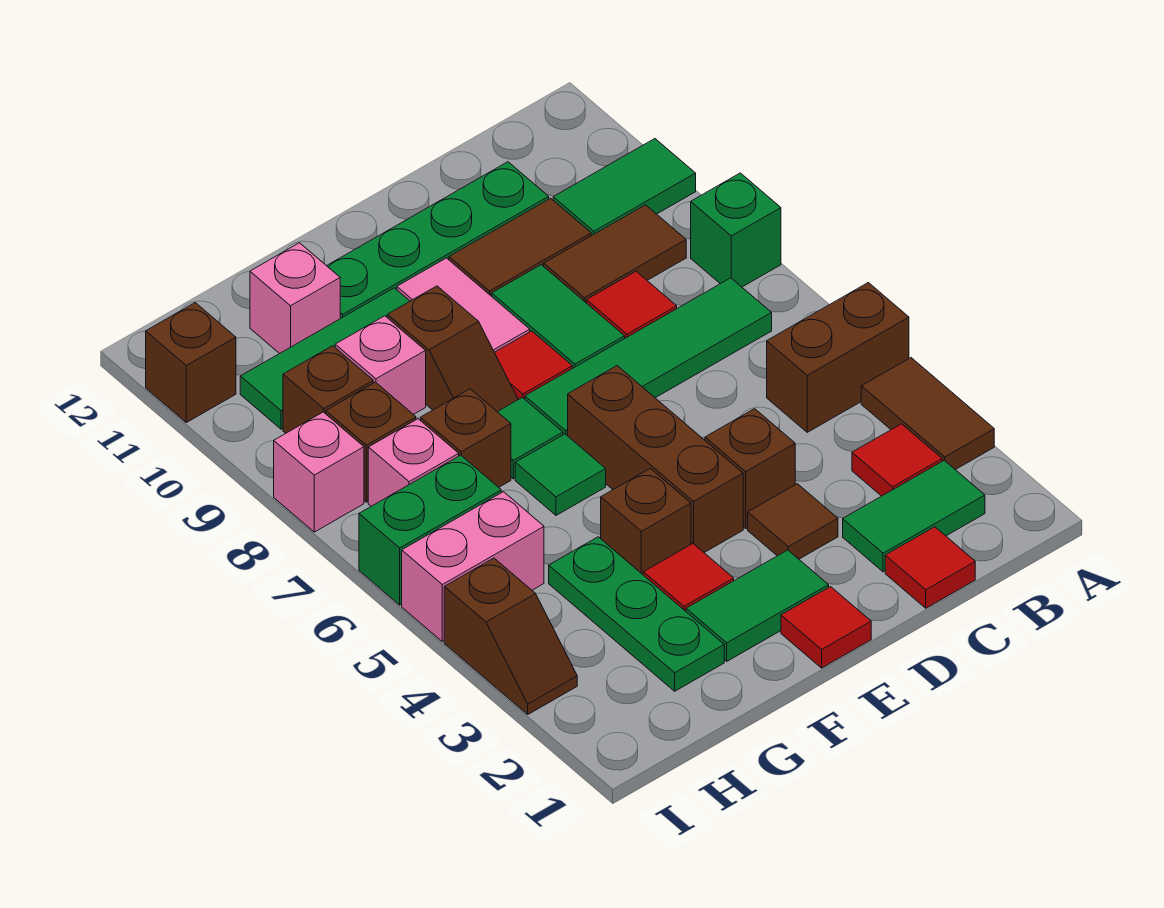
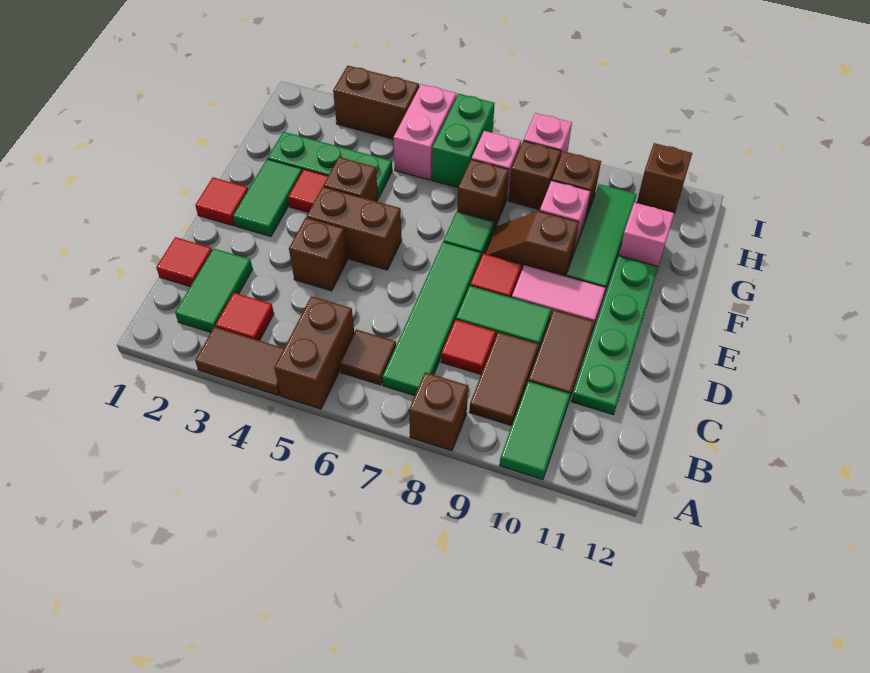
green 1x1 brick [691,173,781,287] -> brown 1x1 brick [409,372,468,451]
brown 1x1 tile [748,484,838,559] -> brown 1x1 tile moved to [340,330,396,385]
brown 1x3 brick [568,366,743,552] -> brown 1x2 brick [306,187,402,270]
green 1x1 tile [515,434,606,515] -> none
brown 1x2 slope [444,558,577,714] -> brown 1x2 brick [333,66,419,139]

